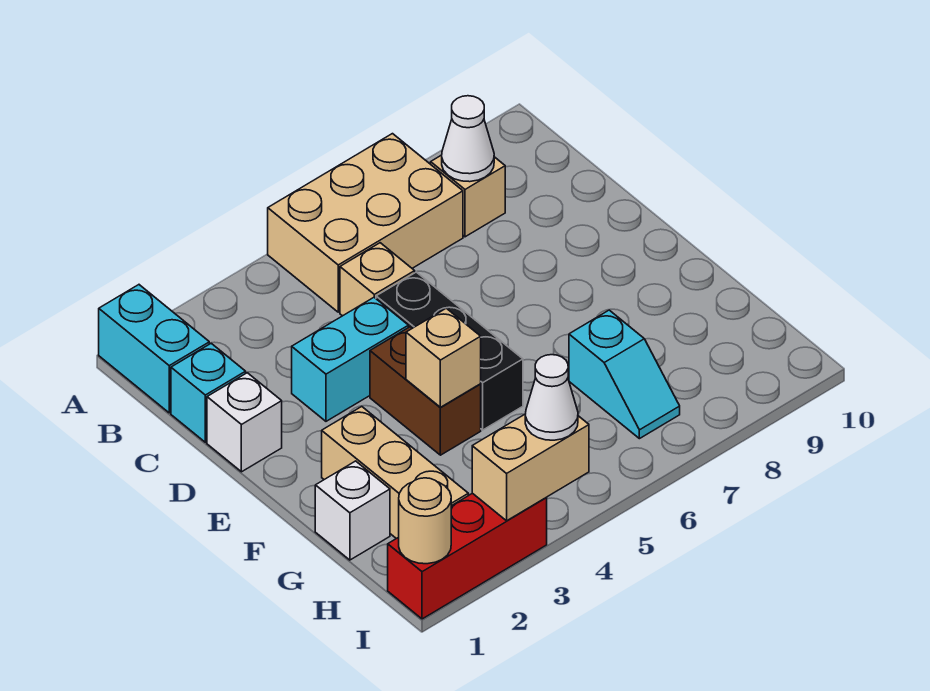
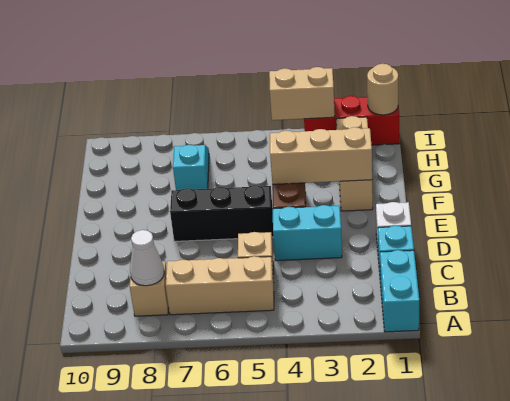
tan 2x3 brick [268,134,463,312] -> tan 1x3 brick [166,256,274,315]
black 1x3 brick [376,272,523,430] -> black 1x3 brick turned to [170,185,273,241]
tan 1x1 brick [406,308,481,408] -> tan 1x3 brick [270,127,372,184]
white 1x1 brick [315,461,390,560] -> none
white 1x1 cone [525,355,578,440] -> none

